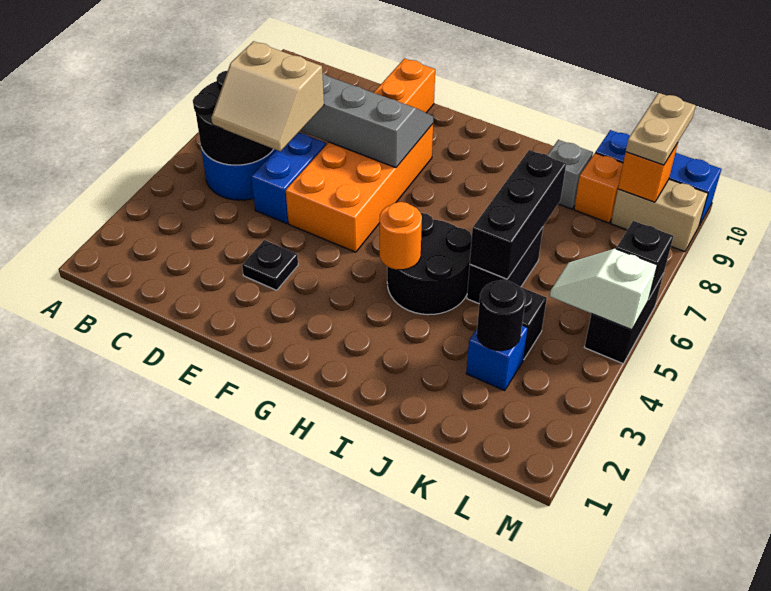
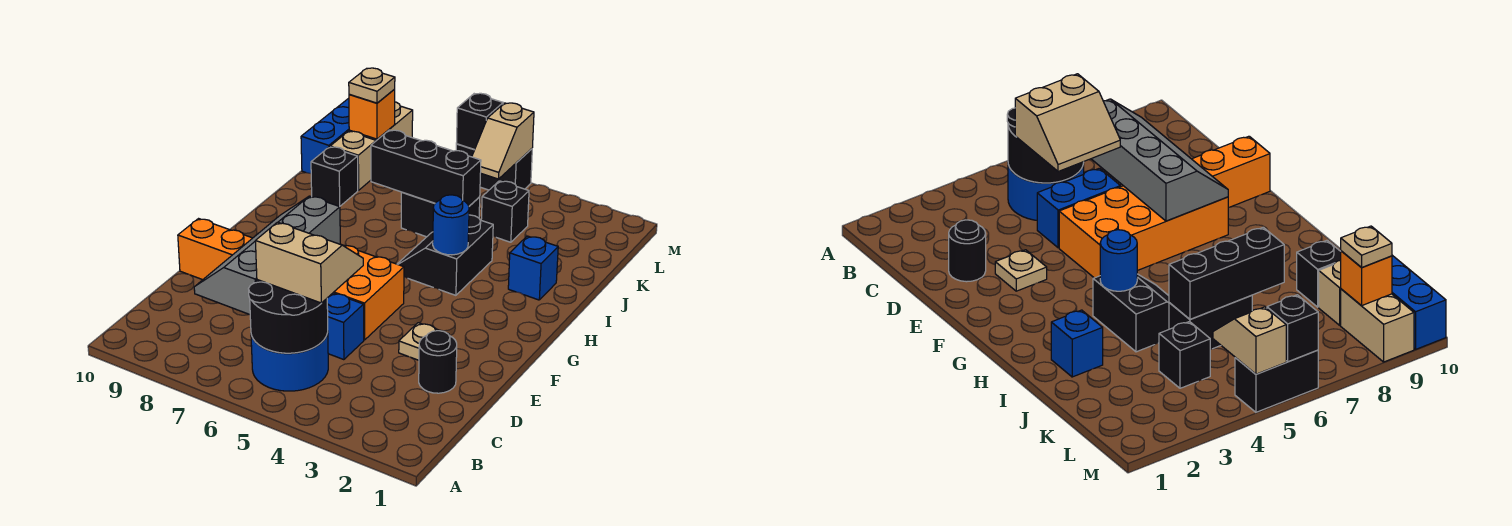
tan 2x2 slope [211,41,324,151] -> tan 2x2 slope turned to [256,222,363,303]
black 1x1 plate [242,240,298,290] -> tan 1x1 plate [399,323,448,360]
black 2x2 round brick [387,213,472,315] -> black 2x2 slope [398,215,493,295]
orange 1x1 round brick [380,202,422,270] -> blue 1x1 round brick [433,195,469,255]
grey 1x1 brick [548,140,593,209] -> black 1x1 brick [311,147,358,207]
blue 1x1 brick [466,325,528,391] -> blue 1x1 brick moved to [508,236,558,300]
black 1x1 round brick [477,280,525,351] -> black 1x1 round brick moved to [419,331,457,393]
orange 1x1 brick [574,153,623,223] -> tan 1x1 brick [330,131,376,190]
white 1x2 slope [550,249,657,330] -> tan 1x2 slope [472,103,534,179]
tan 1x2 plate [626,93,696,165] -> tan 1x1 plate [349,68,395,103]

